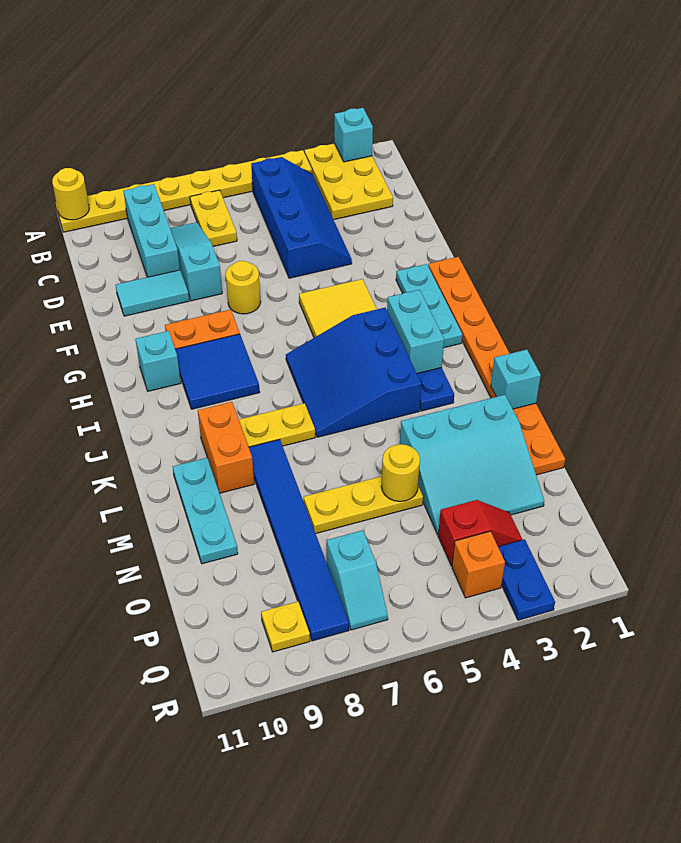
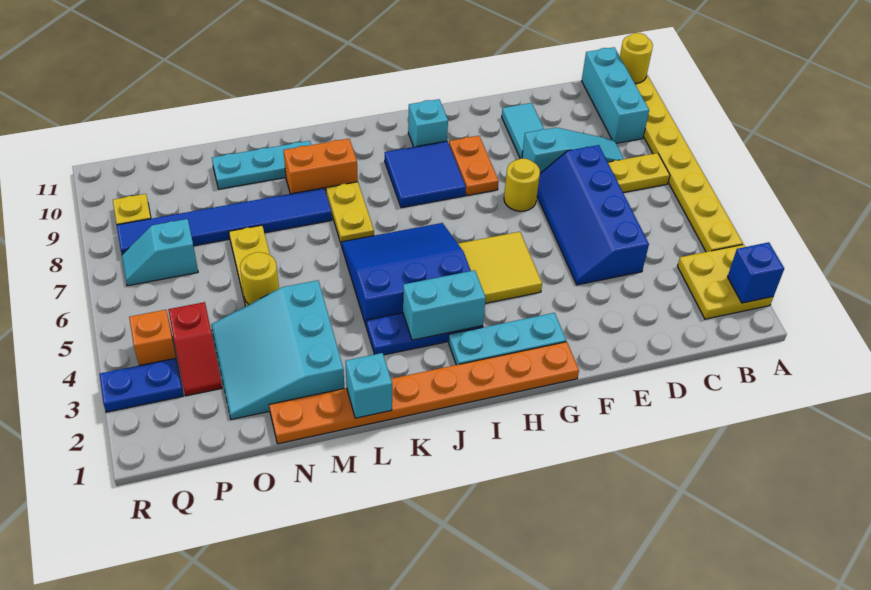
yellow 2x3 plate [305,143,393,220] -> yellow 2x2 plate [678,244,773,319]
cyan 1x1 brick [334,108,373,162] -> blue 1x1 brick [728,242,784,303]
blue 2x4 slope [251,157,352,278] -> blue 2x4 slope turned to [537,145,649,285]
cyan 1x3 brick [124,184,180,277] -> cyan 1x3 brick turned to [582,47,649,143]

